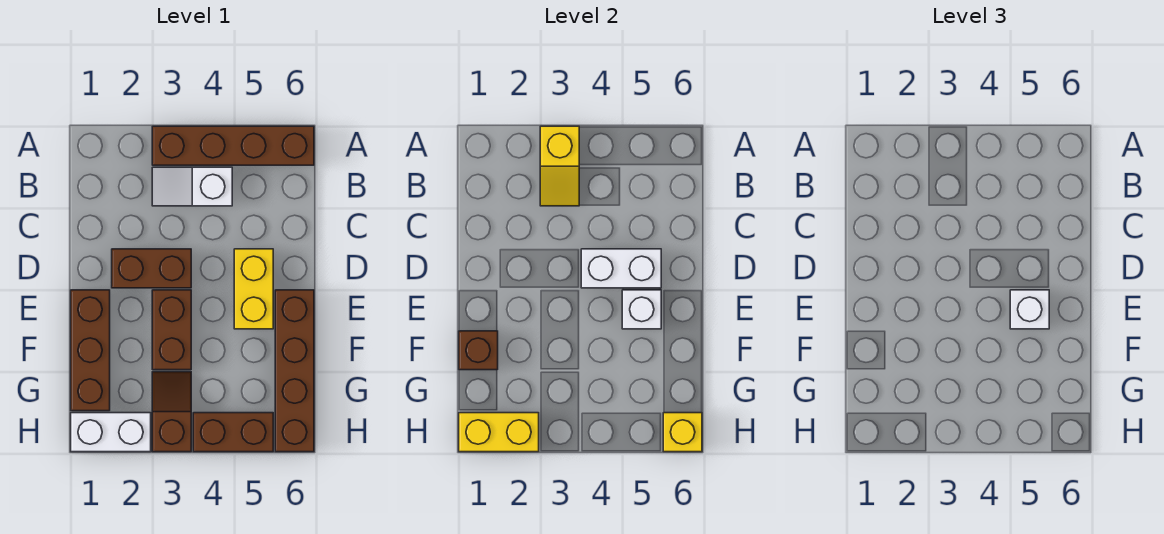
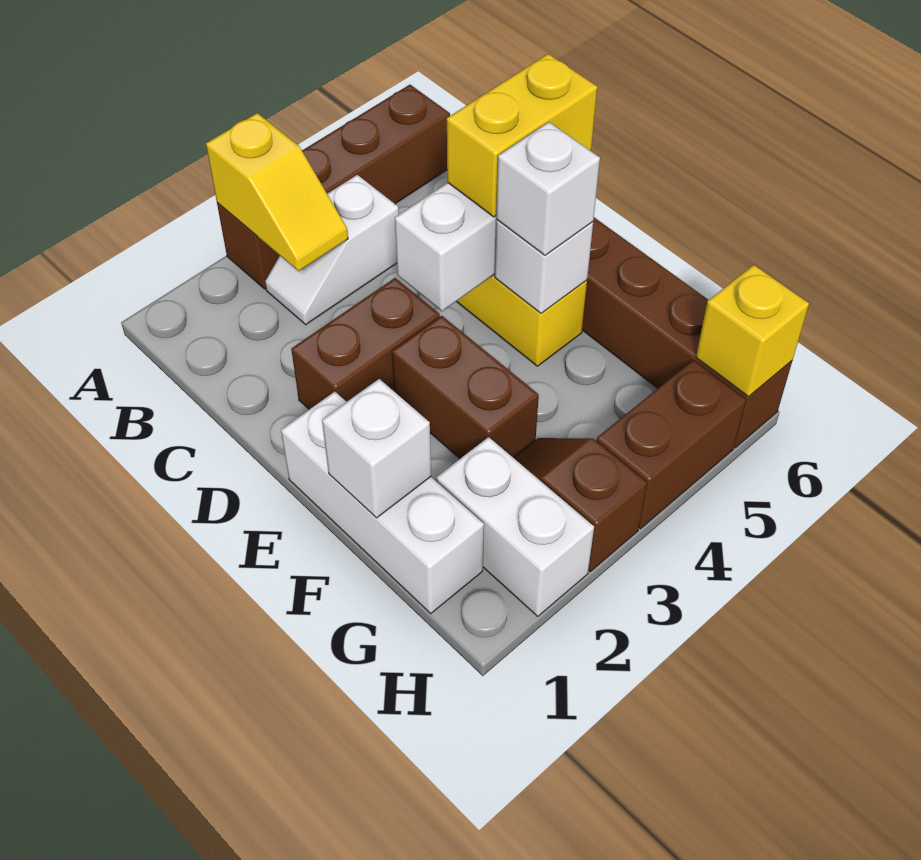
brown 1x3 brick [71,290,110,411] -> white 1x3 brick [281,392,484,614]
brown 1x1 brick [459,331,498,370] -> white 1x1 brick [322,379,431,518]
white 1x2 brick [71,413,151,452] -> white 1x2 brick turned to [436,437,594,616]
yellow 1x2 brick [459,413,539,452] -> yellow 1x2 brick moved to [447,54,597,217]

